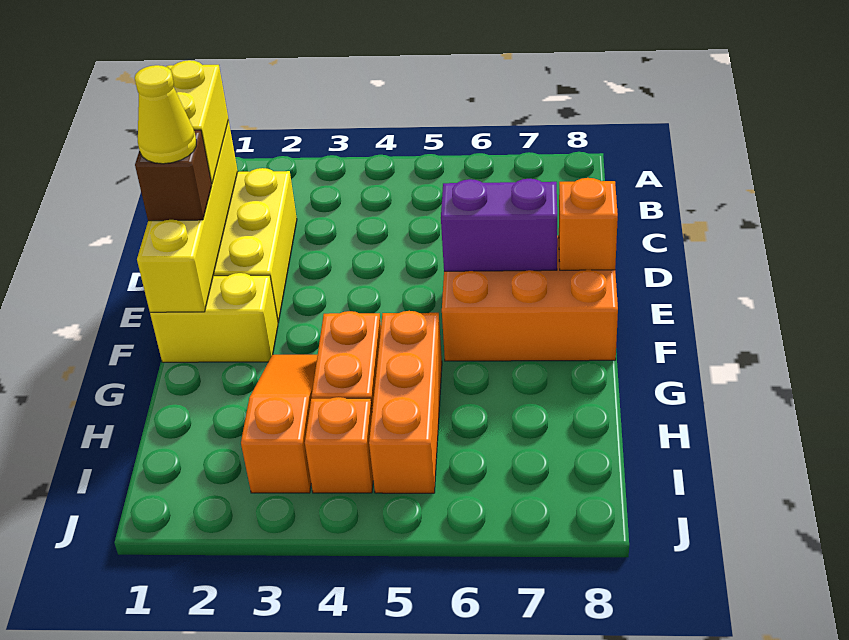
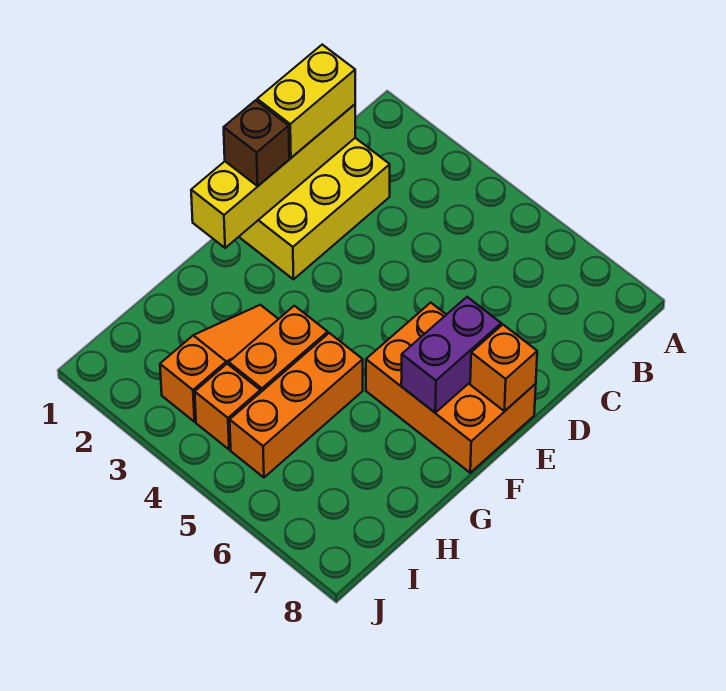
yellow 1x1 cone [135,65,196,164] -> none
purple 1x2 brick [441,179,557,271] -> purple 1x2 brick turned to [401,297,501,413]
yellow 1x2 brick [150,273,278,362] -> none

